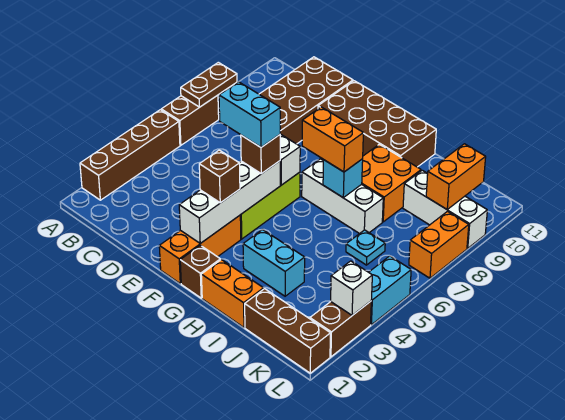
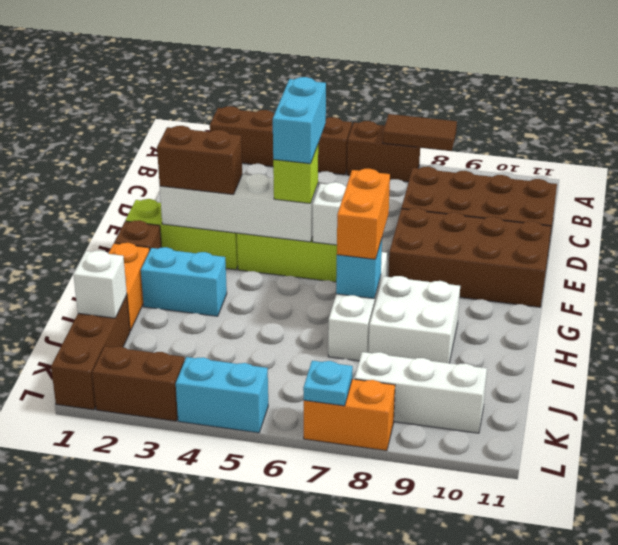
brown 1x2 plate [181,62,237,107] -> brown 1x2 tile [383,114,457,151]
brown 2x4 brick [318,81,436,167] -> brown 2x4 brick turned to [388,208,551,307]
orange 1x3 brick [159,215,241,284] -> lime 1x3 brick [125,199,238,270]
brown 1x1 brick [199,150,240,203] -> brown 1x2 brick [157,126,242,195]
brown 1x1 brick [241,135,280,174] -> lime 1x1 brick [273,145,318,203]
cyan 1x2 brick [243,229,305,296] -> cyan 1x2 brick turned to [141,247,227,316]
orange 2x2 brick [362,144,421,222] -> white 2x2 brick [369,276,460,363]
cyan 1x1 plate [346,230,385,265] -> cyan 1x1 plate moved to [303,361,353,406]
white 1x3 brick [403,170,487,248] -> white 1x3 brick turned to [355,352,487,433]
orange 1x2 brick [426,144,486,209] -> none
white 1x1 brick [331,261,372,315] -> white 1x1 brick moved to [73,251,127,318]

